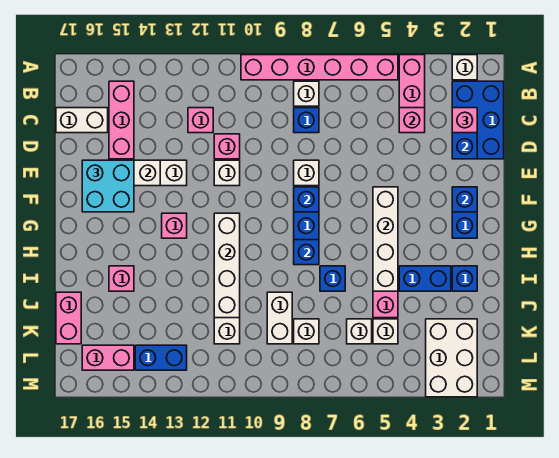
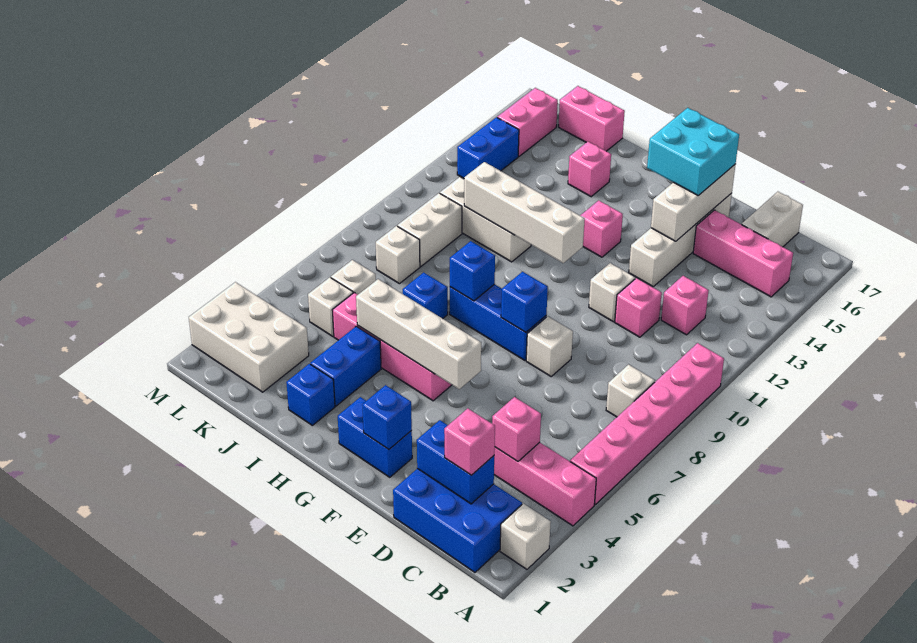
blue 1x1 brick [294,108,319,133] -> none
white 1x2 brick [267,292,292,344] -> white 1x2 brick turned to [397,193,462,266]

